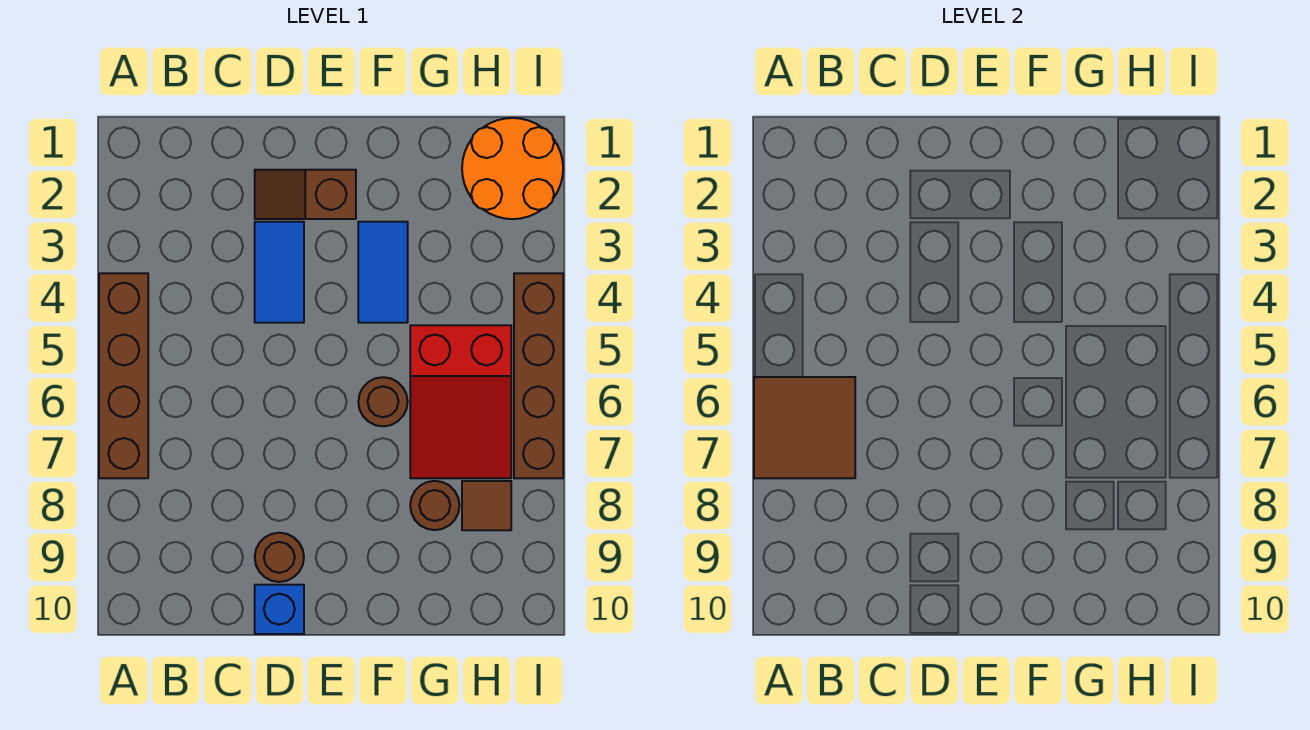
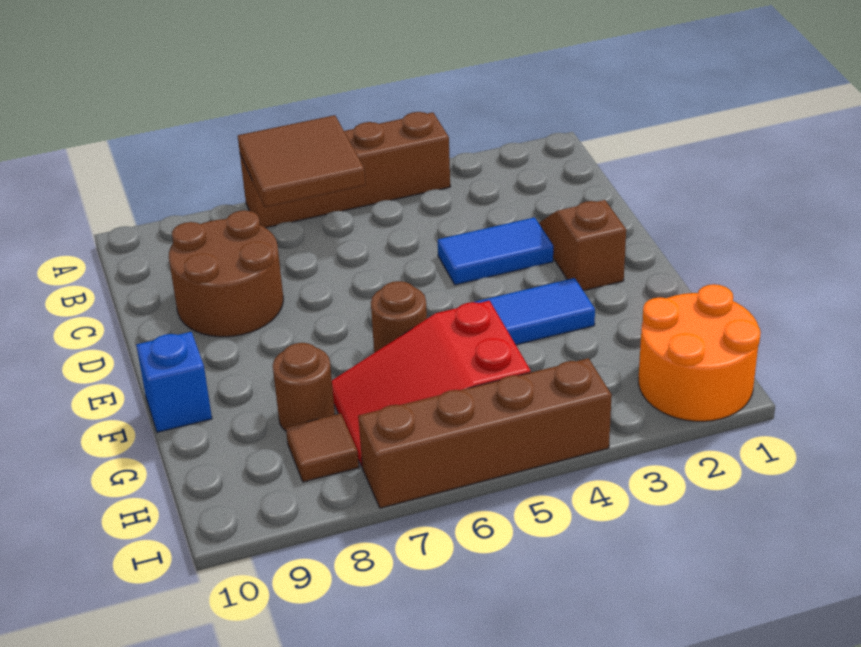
brown 1x1 round brick [255,533,304,582] -> brown 2x2 round brick [169,210,283,337]
blue 1x1 brick [255,585,304,634] -> blue 1x1 brick moved to [136,332,212,432]

